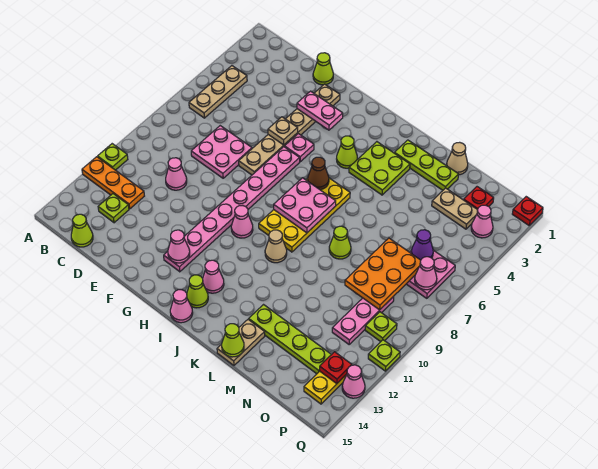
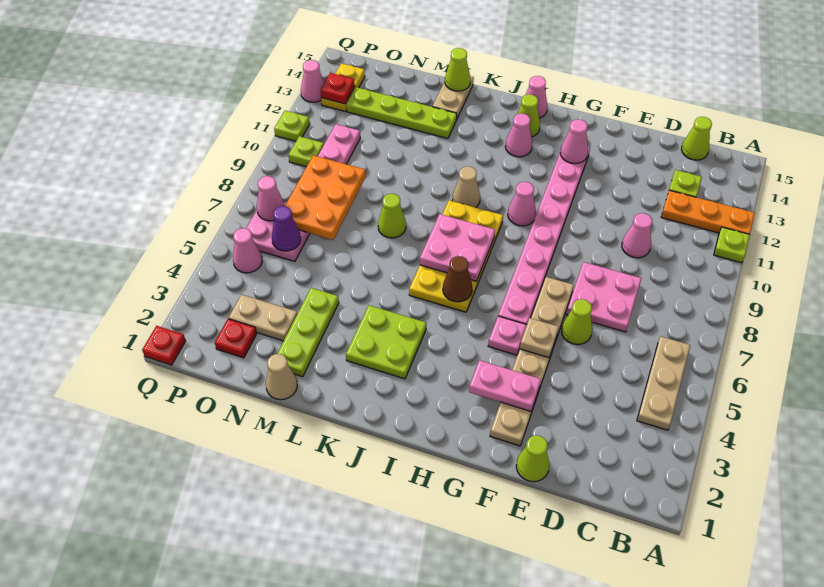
lime 1x1 cone [337,136,357,168] -> lime 1x1 cone moved to [562,299,592,345]
lime 1x3 plate [395,140,459,190] -> lime 1x3 plate turned to [277,288,339,377]
pink 1x1 cone [471,205,493,238] -> pink 1x1 cone moved to [233,228,262,273]

